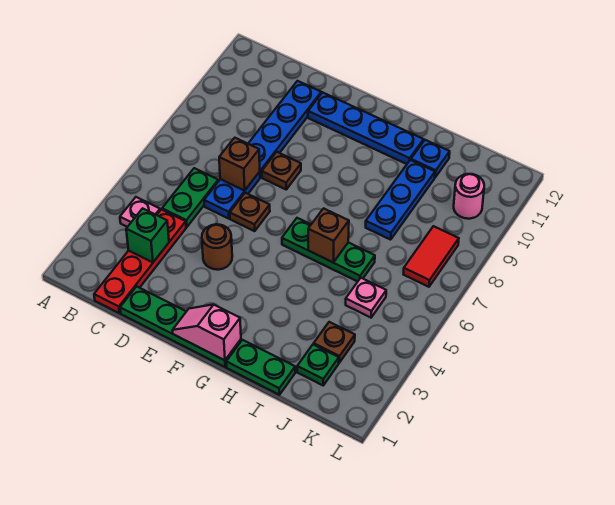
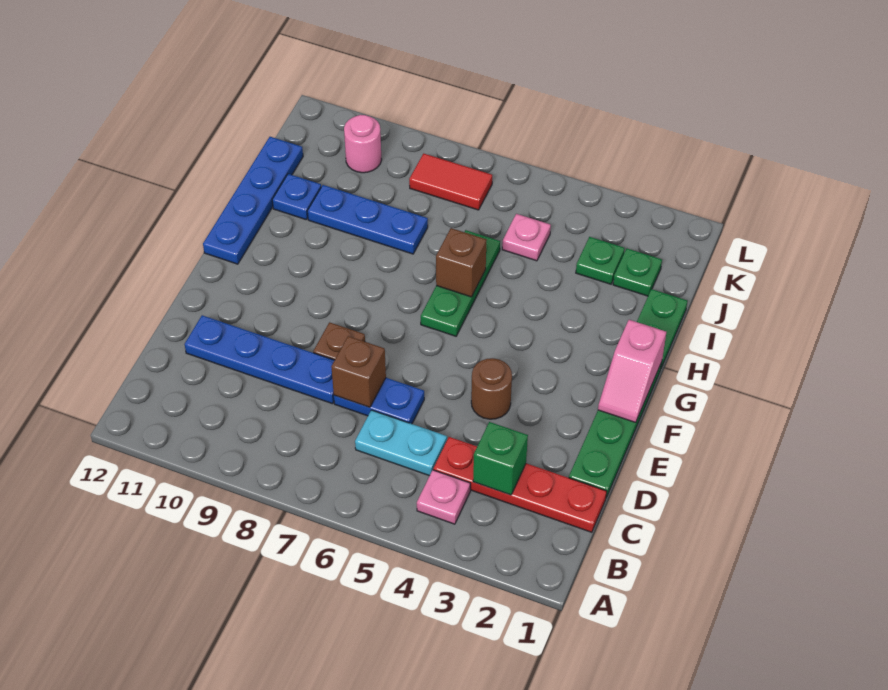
green 1x2 plate [162,168,218,227] -> cyan 1x2 plate [355,410,447,476]
brown 1x1 plate [230,193,270,231] -> none
blue 1x4 plate [308,92,424,164] -> blue 1x4 plate moved to [203,137,303,264]
brown 1x1 plate [314,322,355,363] -> green 1x1 plate [576,237,625,284]

